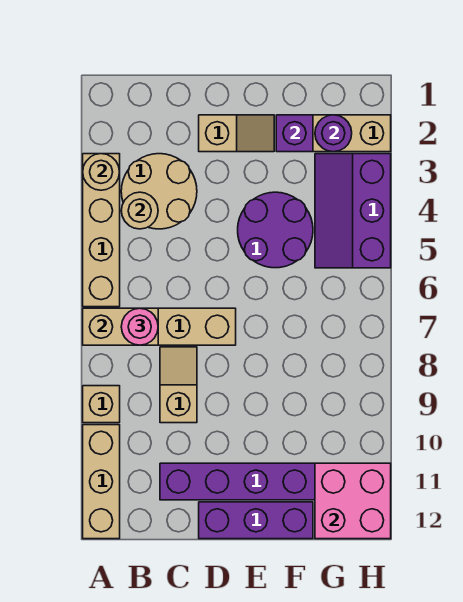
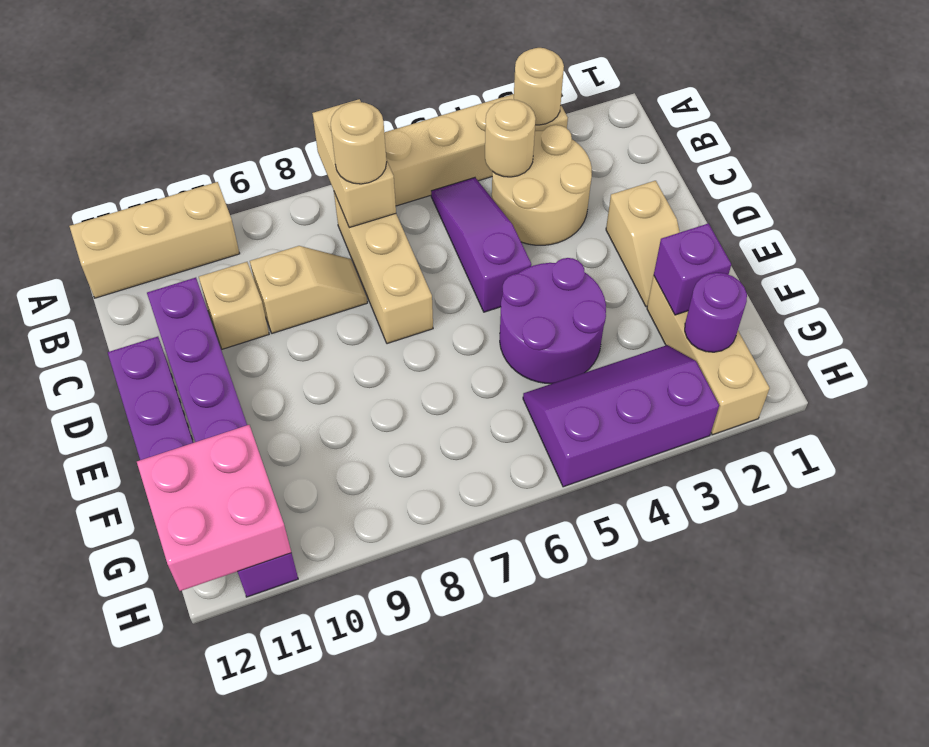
tan 1x1 brick [83,386,120,423] -> tan 1x1 brick moved to [199,262,269,349]
none -> purple 1x3 slope [431,178,531,312]
pink 1x1 round brick [121,308,158,345] -> tan 1x1 round brick [330,102,387,184]

